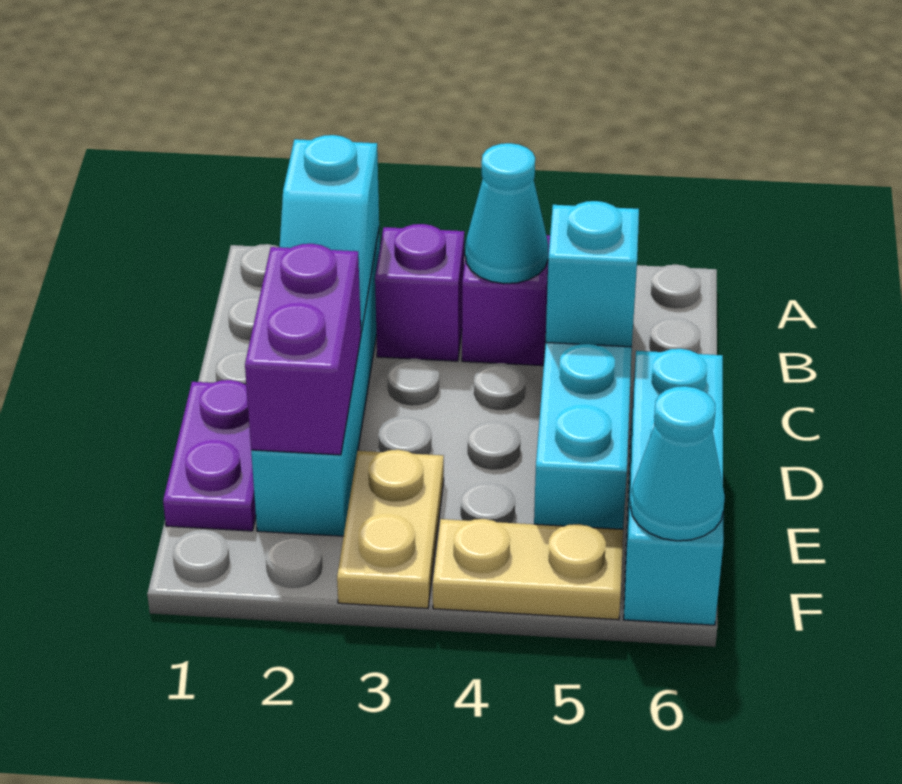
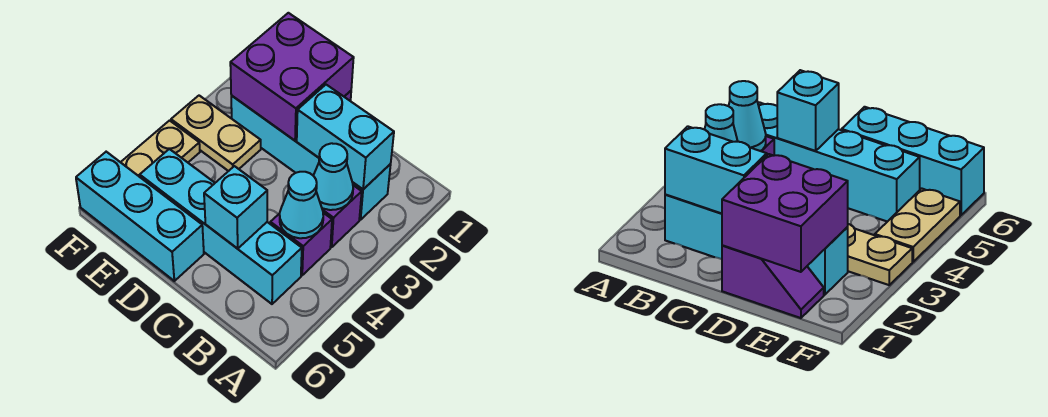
cyan 1x2 slope [280,135,379,332] -> cyan 1x2 brick [297,85,394,189]
purple 1x2 plate [163,380,256,531] -> purple 1x2 slope [722,245,824,318]
purple 1x2 brick [245,244,361,455] -> purple 2x2 brick [230,13,354,140]
cyan 1x1 cone [630,386,725,541] -> cyan 1x1 cone moved to [313,143,353,210]

